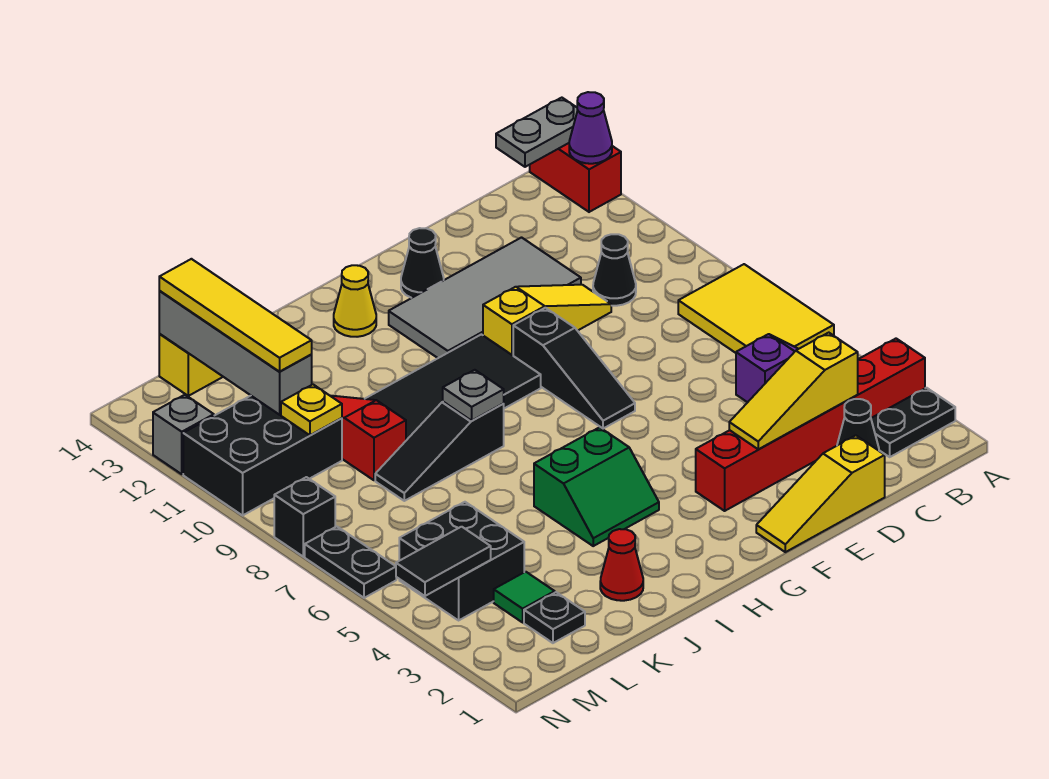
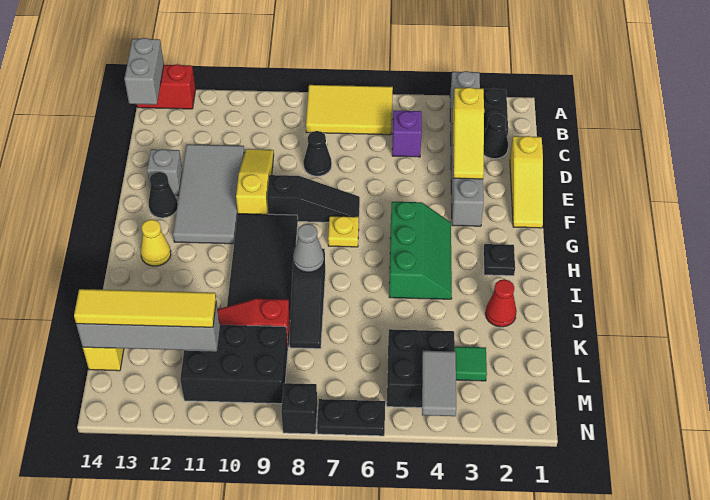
red 1x6 brick [696,339,925,511] -> grey 1x6 brick [450,71,484,226]
purple 1x1 cone [569,92,612,164] -> none
grey 1x2 plate [496,98,578,167] -> grey 1x2 brick [124,38,164,105]
black 1x1 cone [593,234,636,306] -> black 1x1 cone moved to [303,131,332,176]
green 2x2 slope [534,427,659,546] -> green 2x3 slope [389,202,452,299]
grey 1x1 plate [443,370,504,421] -> grey 1x1 cone [293,224,324,272]
black 1x1 plate [524,592,585,643] -> black 1x1 plate moved to [483,244,515,276]
black 2x3 brick [183,396,342,515] -> black 2x3 brick turned to [180,325,288,404]
yellow 1x1 plate [281,385,342,435] -> yellow 1x1 plate moved to [328,216,359,247]
black 1x2 tile [396,527,491,596] -> grey 1x2 tile [422,351,456,416]
grey 1x1 brick [153,395,214,474] -> grey 1x1 brick moved to [147,149,183,195]

